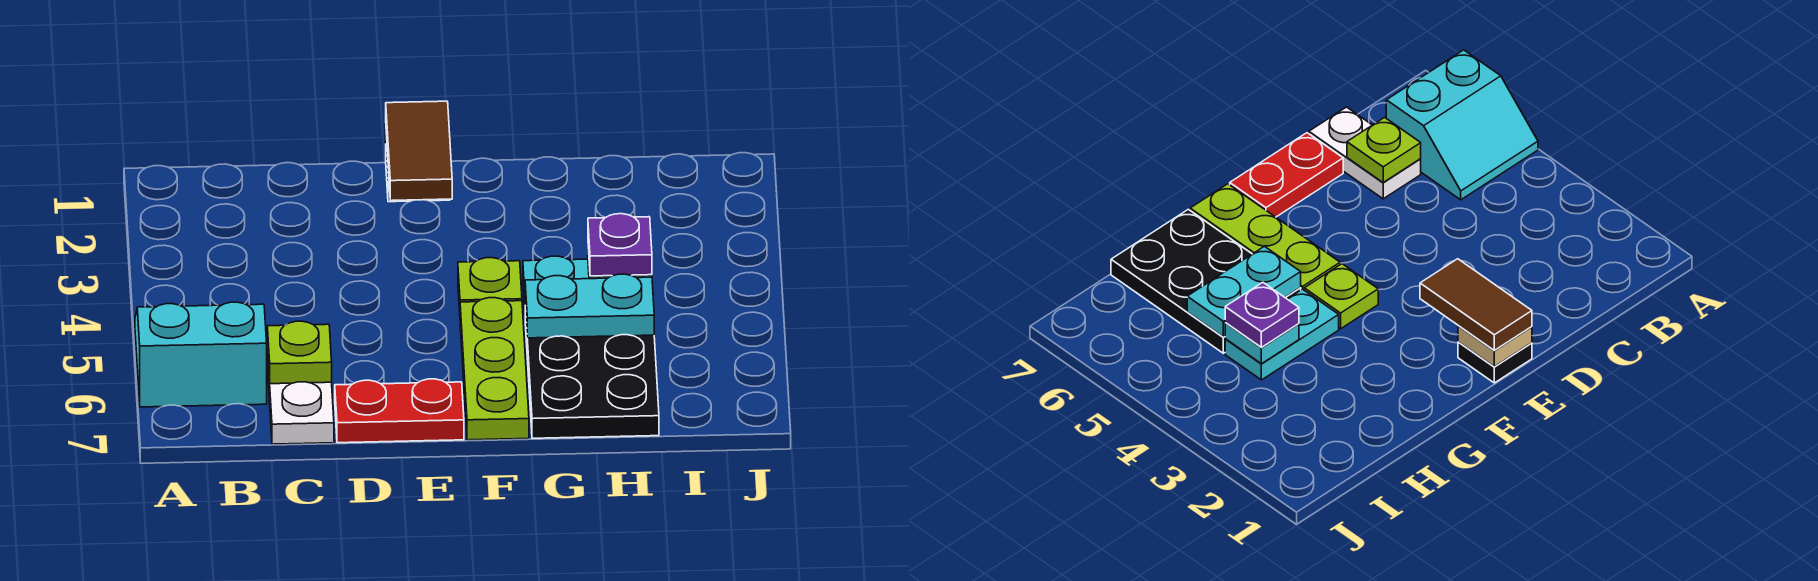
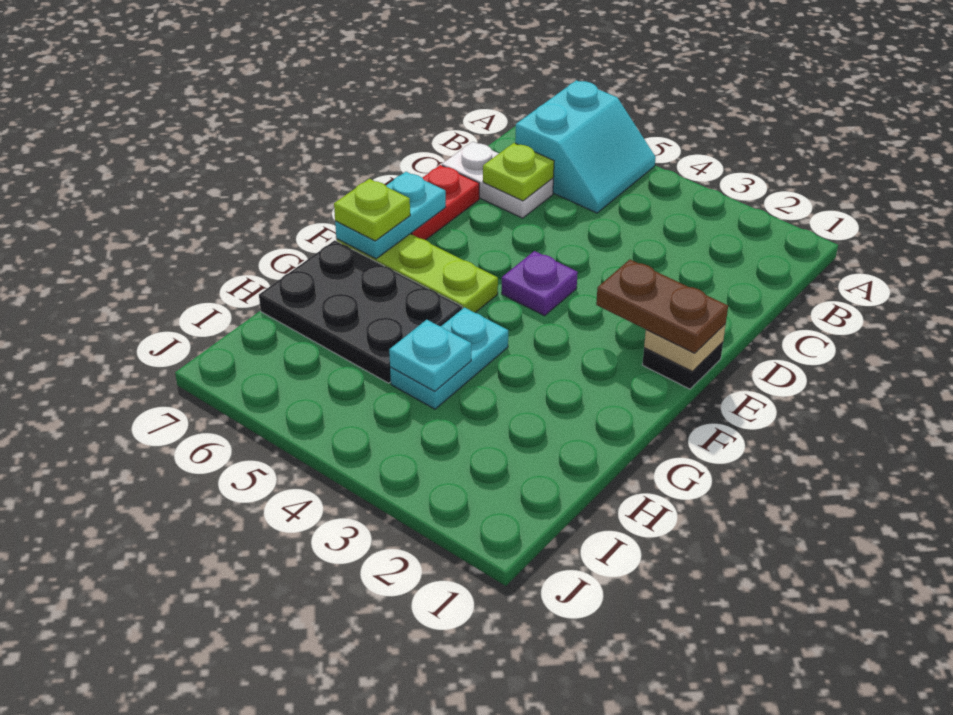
brown 1x2 tile [386,101,452,201] -> brown 1x2 plate [596,260,728,353]
lime 1x1 plate [458,258,522,310] -> lime 1x1 plate moved to [334,179,410,241]
cyan 1x2 plate [525,274,654,338] -> cyan 1x2 plate moved to [335,172,446,259]
purple 1x1 plate [588,214,652,276] -> purple 1x1 plate moved to [502,251,578,316]

